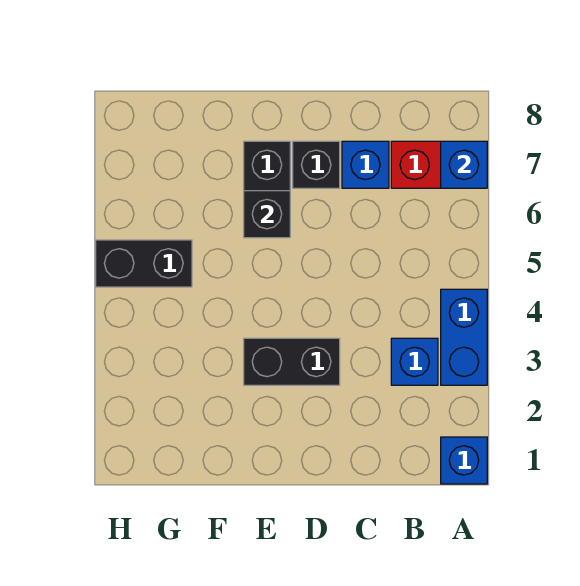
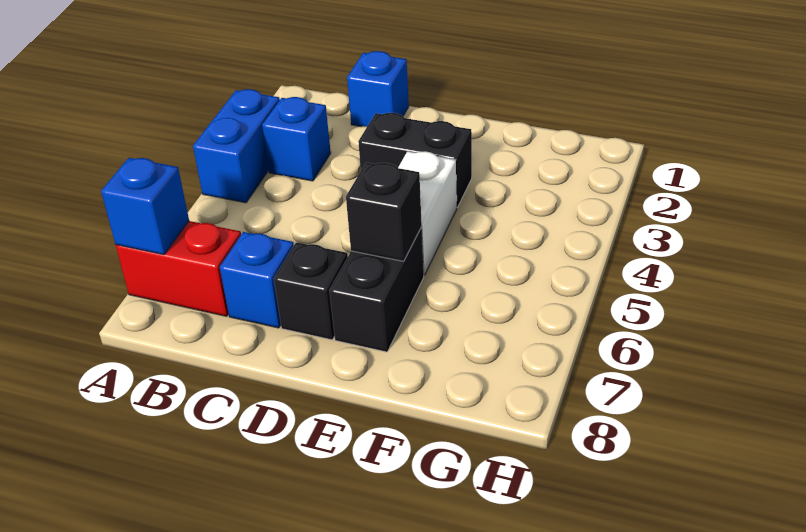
blue 1x1 brick [441,437,487,484] -> blue 1x1 brick moved to [347,51,409,127]
none -> white 1x2 brick [398,151,457,275]
black 1x2 brick [96,240,192,287] -> none

